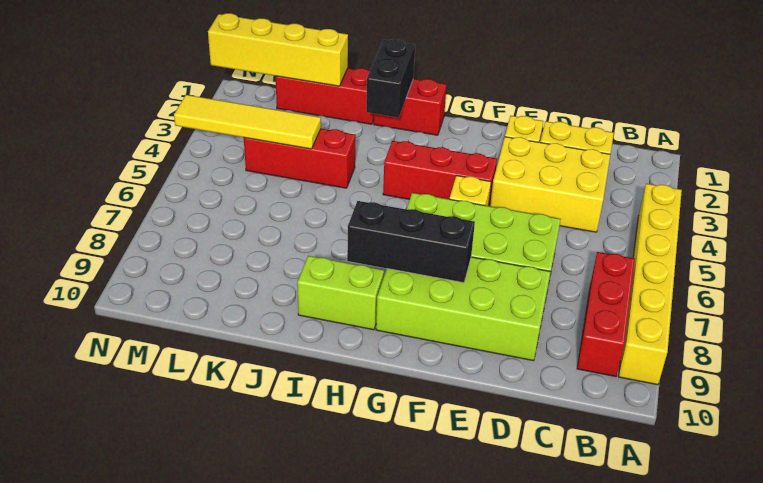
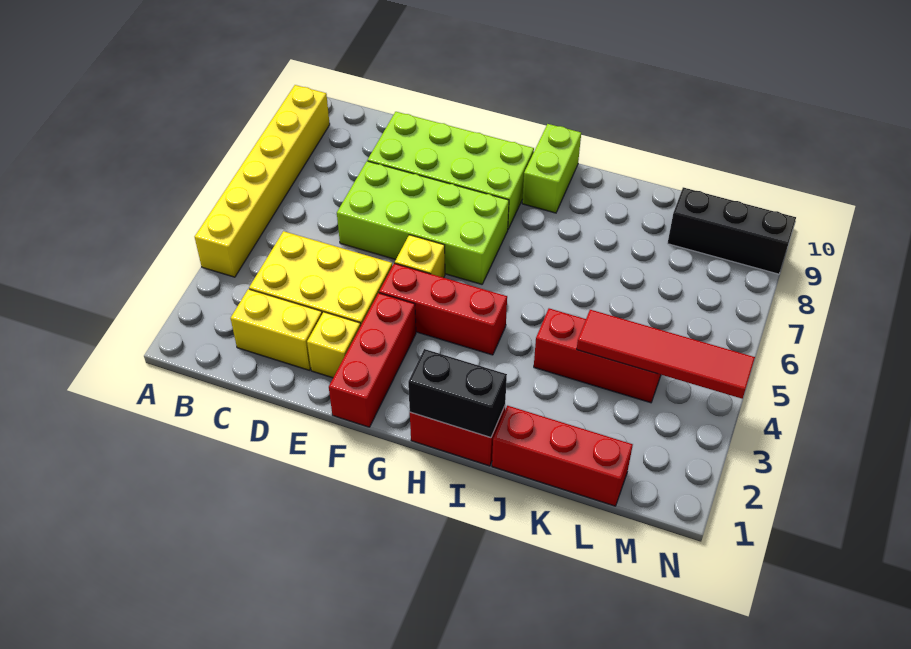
red 1x3 brick [577,252,635,377] -> red 1x3 brick moved to [329,293,416,427]
black 1x3 brick [347,201,475,283] -> black 1x3 brick moved to [667,187,796,274]
lime 1x2 brick [297,256,384,330] -> lime 1x2 brick turned to [522,124,581,213]
black 1x2 brick [366,39,415,118] -> black 1x2 brick turned to [408,349,507,438]
yellow 1x4 brick [208,13,348,86] -> none
yellow 1x4 tile [174,95,321,149] -> red 1x4 tile [577,310,755,399]

